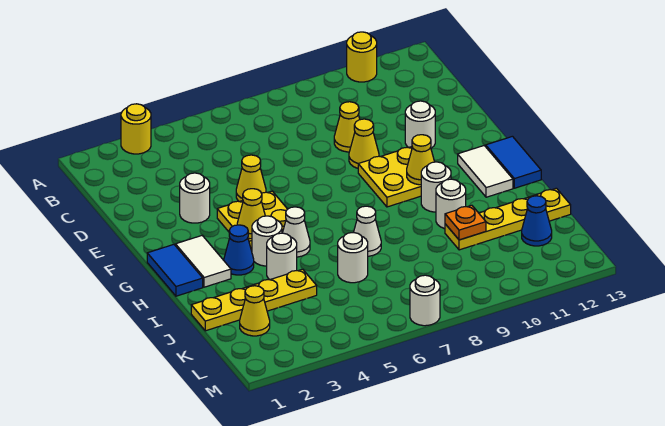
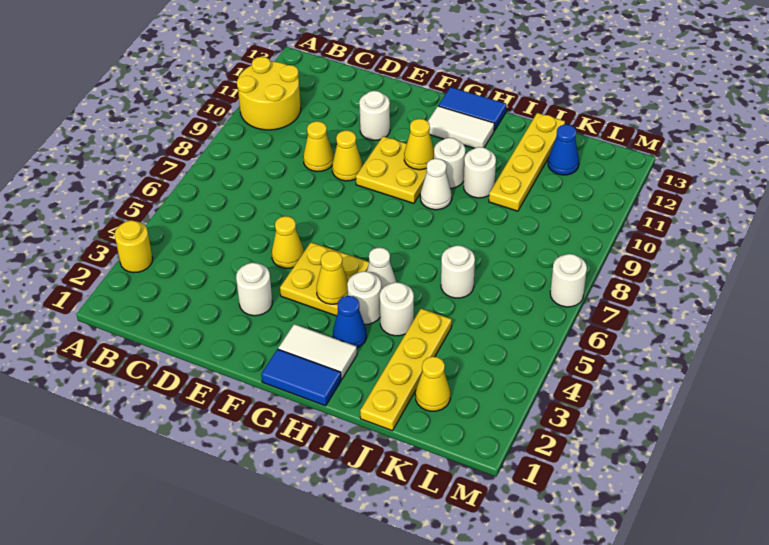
yellow 1x1 round brick [347,32,377,82] -> yellow 2x2 round brick [237,57,301,130]
white 1x1 cone [354,206,381,256] -> white 1x1 cone moved to [420,159,452,210]
orange 1x1 plate [445,205,486,240] -> none

